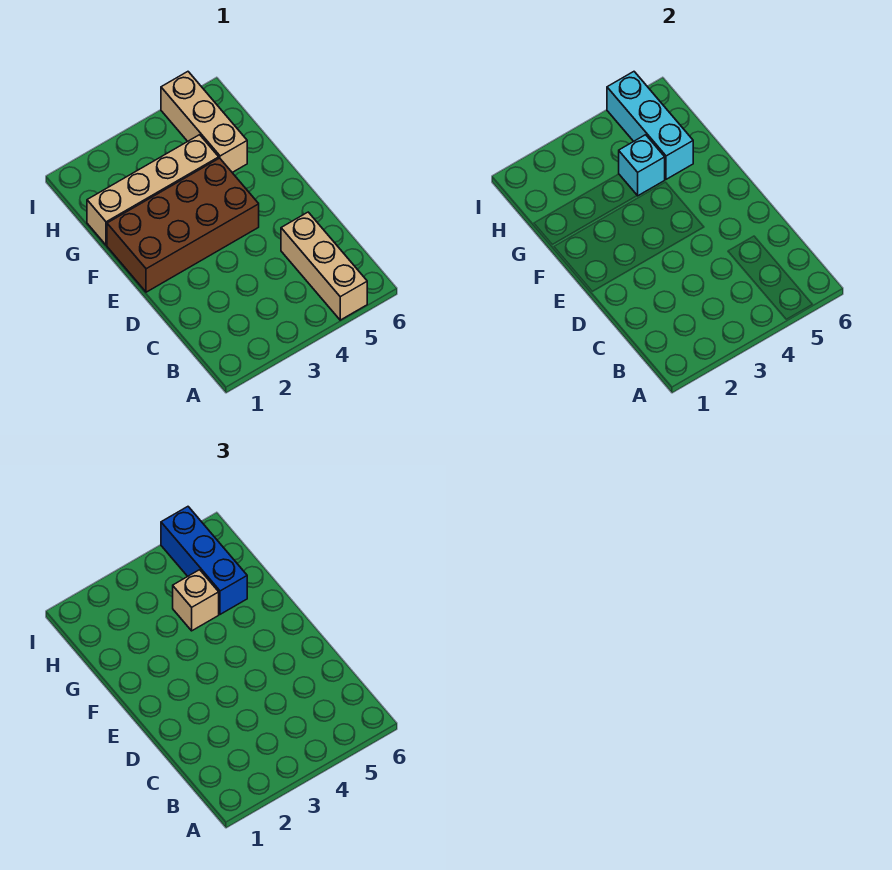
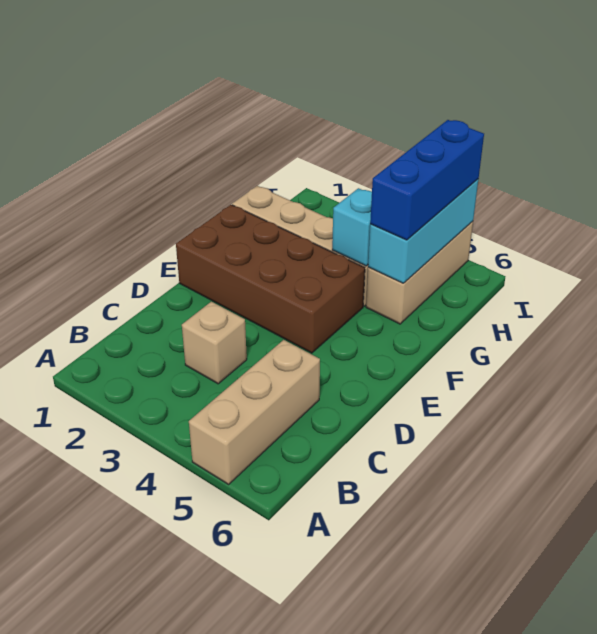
tan 1x1 brick [173,570,219,631] -> tan 1x1 brick moved to [182,302,247,384]

